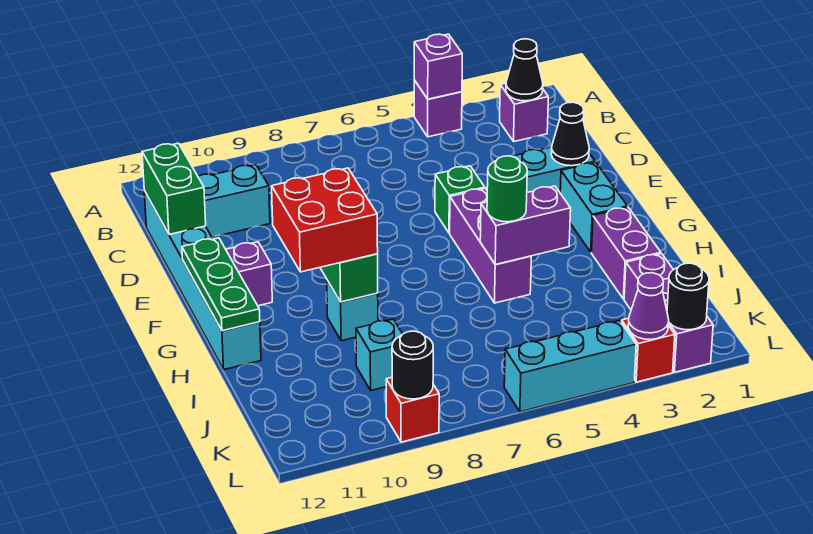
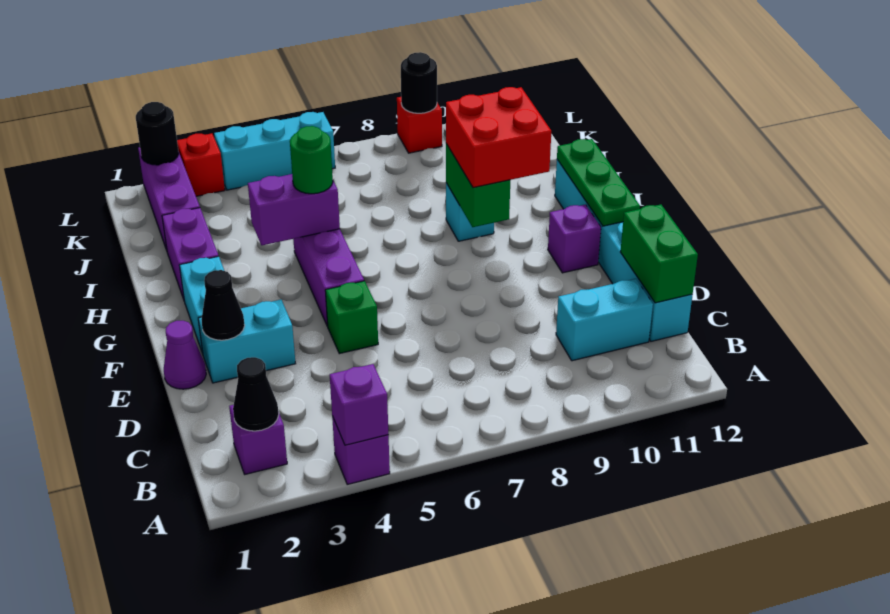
cyan 1x1 brick [356,319,402,390] -> none
purple 1x1 cone [628,273,669,340] -> purple 1x1 cone moved to [164,321,206,389]

